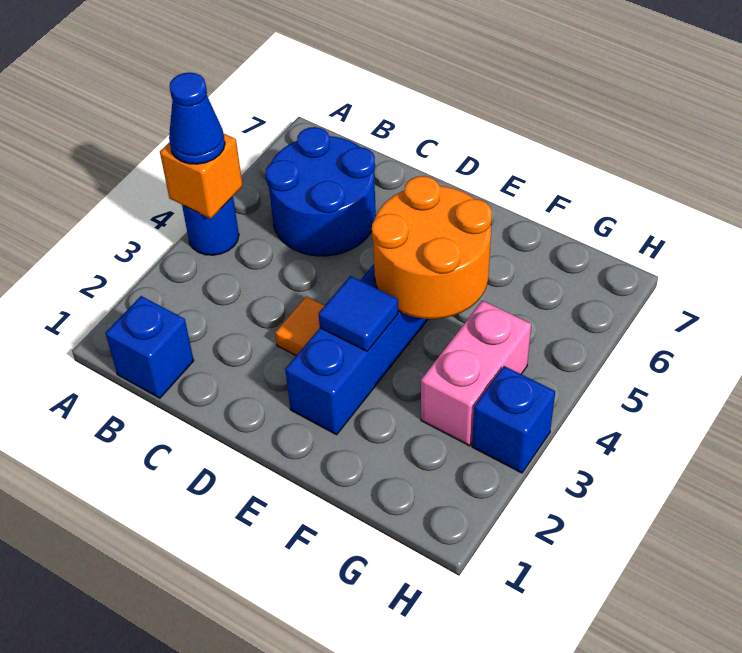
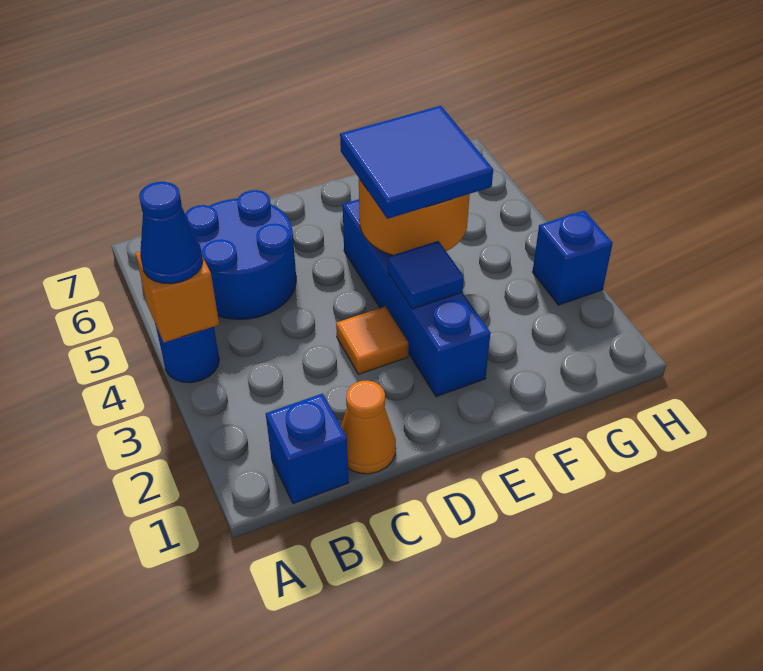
none -> orange 1x1 cone [341,381,396,474]
none -> blue 2x2 tile [340,106,493,219]
pink 1x2 brick [421,300,531,446] -> none

